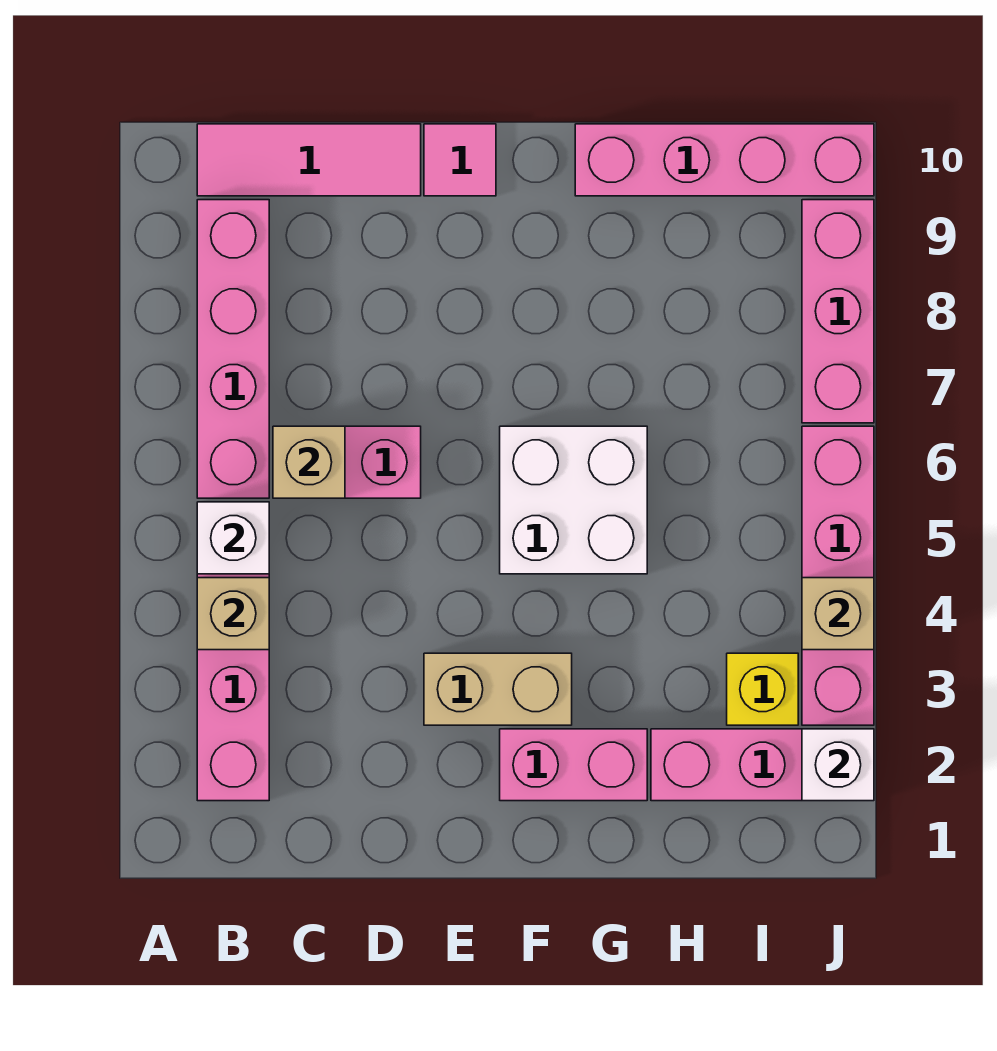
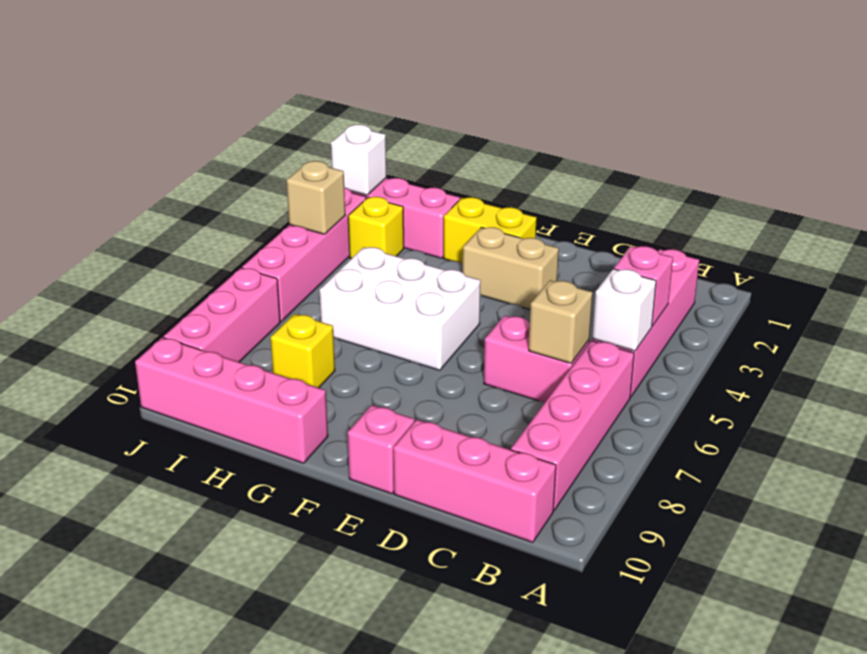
tan 1x1 brick [197,578,269,650] -> pink 1x1 brick [614,246,673,326]
pink 1x3 tile [197,124,421,196] -> pink 1x3 brick [393,420,556,542]
pink 1x1 tile [424,124,496,196] -> pink 1x1 brick [348,405,414,494]
pink 1x2 brick [500,729,647,801] -> yellow 1x2 brick [443,197,537,264]
white 2x2 brick [500,426,647,574] -> white 2x3 brick [320,247,481,370]
none -> yellow 1x1 brick [271,314,335,388]

